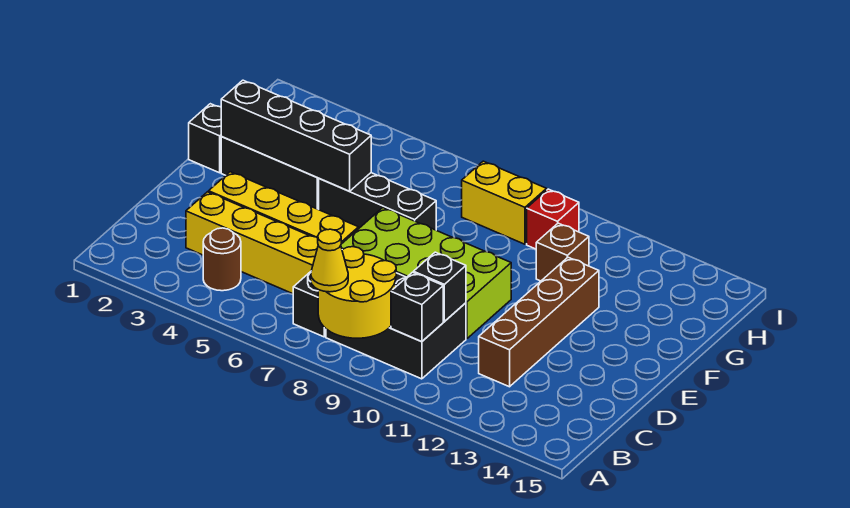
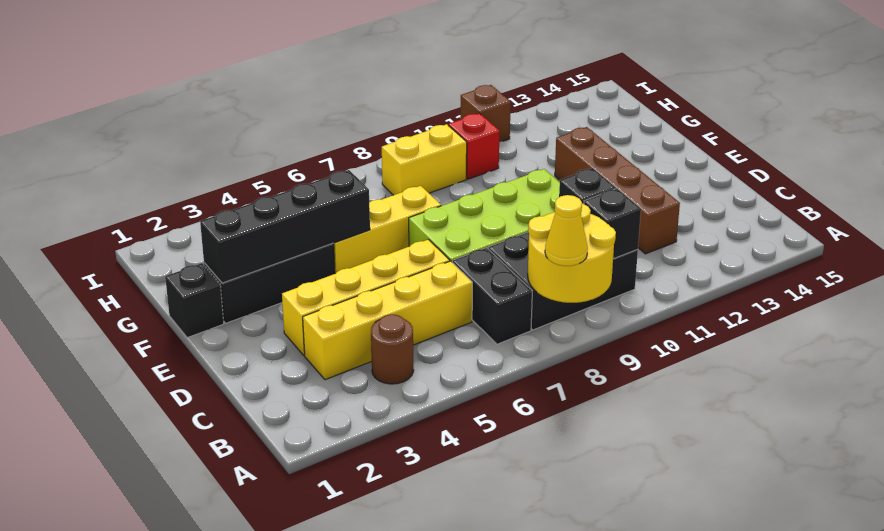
black 1x3 brick [319,173,436,230] -> yellow 1x3 brick [333,186,441,274]
brown 1x1 brick [536,223,589,281] -> brown 1x1 brick moved to [460,85,511,142]

